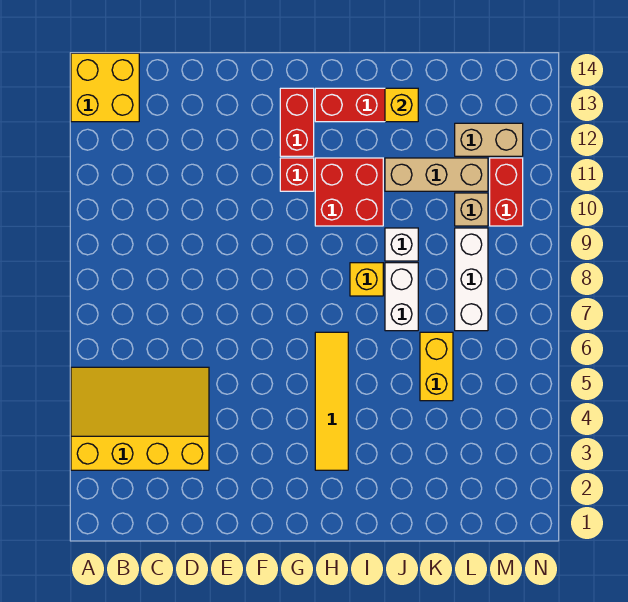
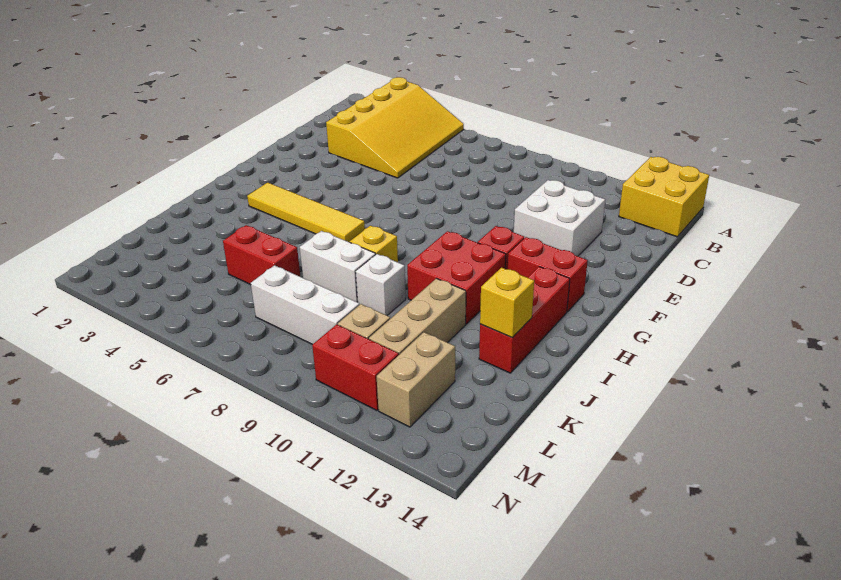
none -> white 2x2 brick [514,180,605,256]
yellow 1x2 brick [420,332,453,401] -> red 1x2 brick [223,225,300,285]

